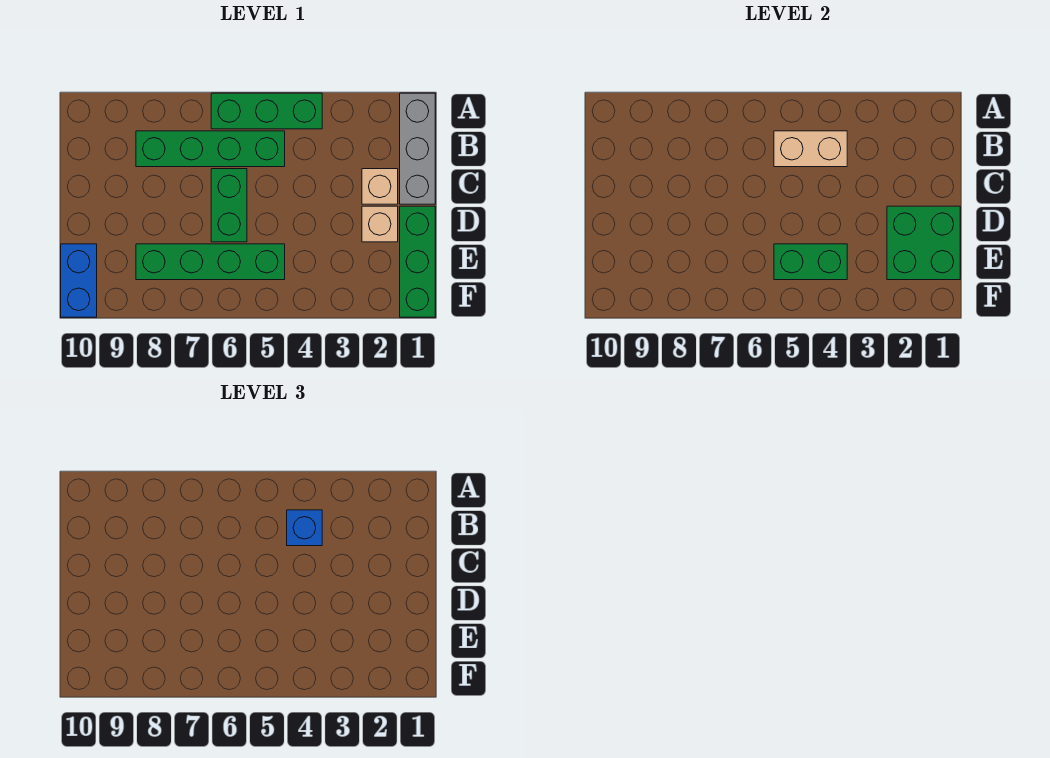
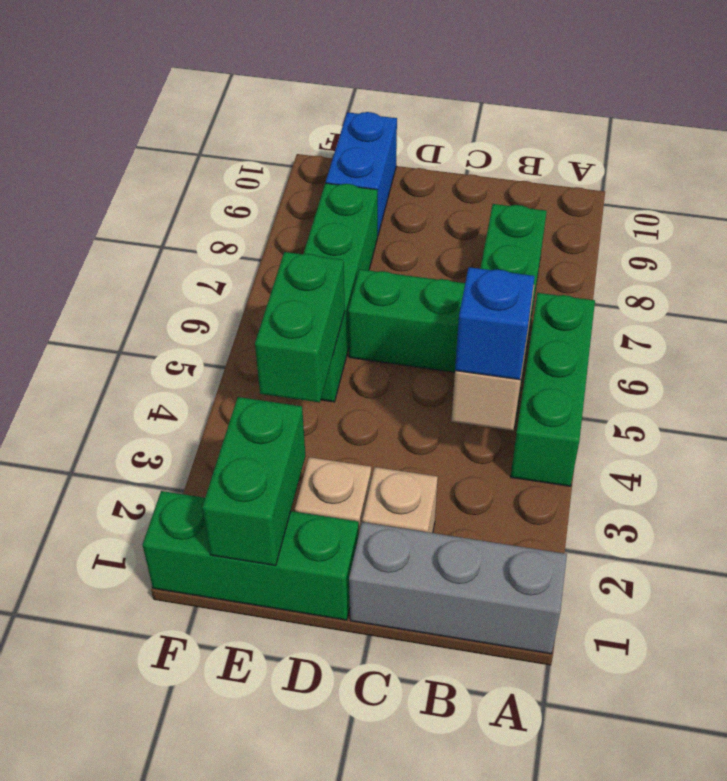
green 2x2 brick [887,206,960,280] -> green 1x2 brick [202,397,305,566]
blue 1x2 brick [61,244,97,317] -> blue 1x2 brick turned to [326,112,397,234]

